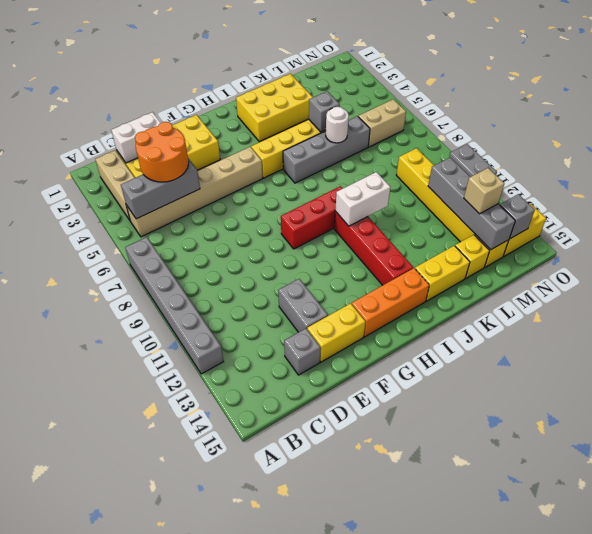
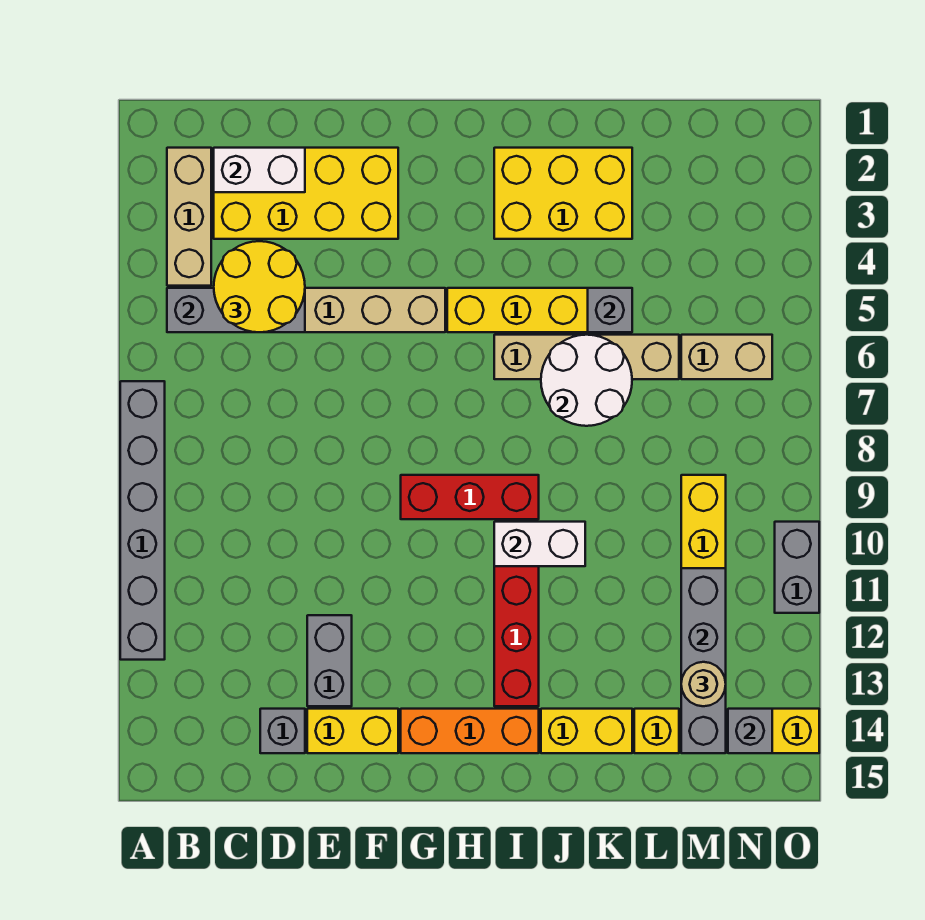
orange 2x2 round brick [135,122,189,182] -> yellow 2x2 round brick [214,241,305,332]
grey 1x4 brick [283,116,370,183] -> tan 1x4 brick [494,335,679,379]
white 1x1 round brick [326,107,349,143] -> white 2x2 round brick [541,335,632,426]
tan 1x1 brick [464,168,504,214] -> tan 1x1 round brick [681,662,726,706]

